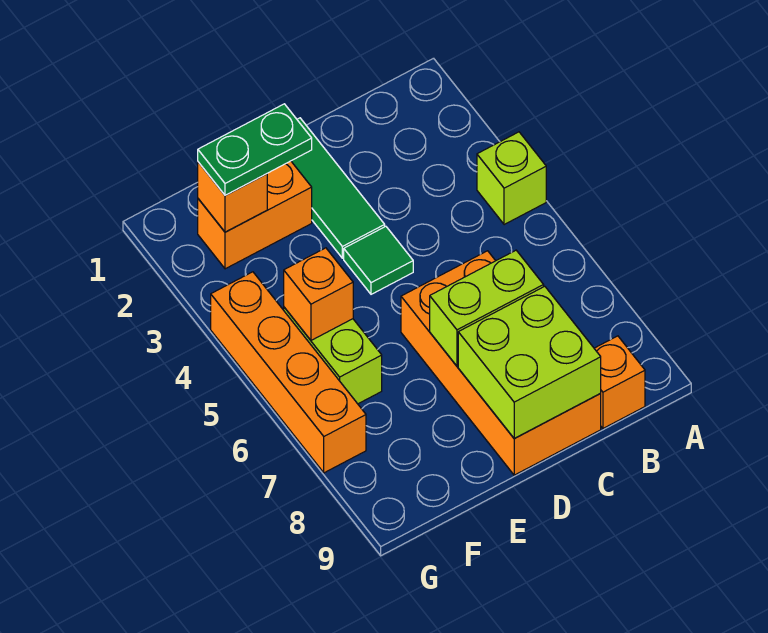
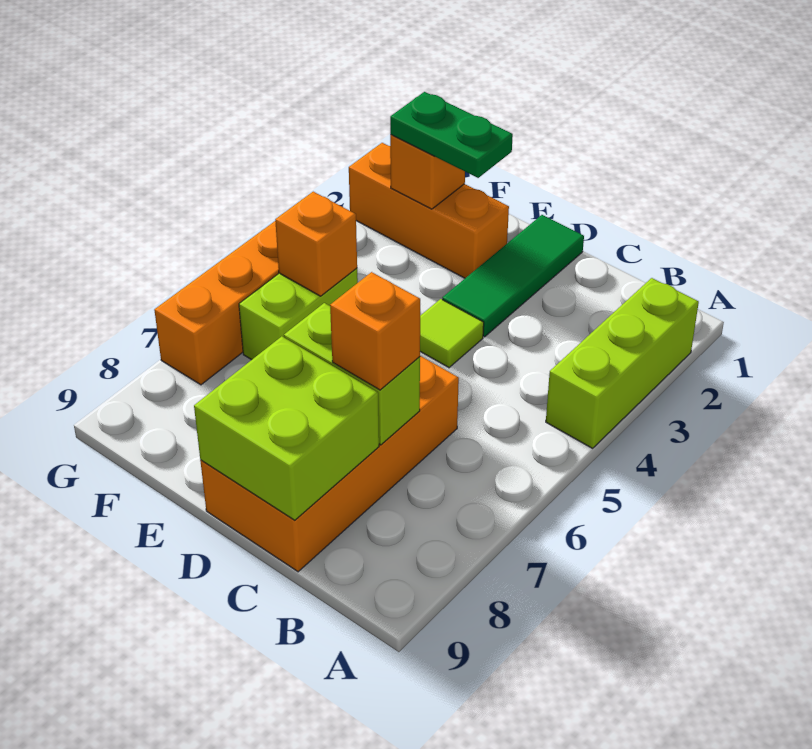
lime 1x1 brick [477,132,546,225] -> lime 1x3 brick [546,278,699,448]
orange 1x1 brick [594,336,645,428] -> orange 1x1 brick moved to [330,272,420,390]
green 1x1 tile [344,226,413,294] -> lime 1x1 tile [420,299,484,368]
orange 1x2 brick [198,161,312,269] -> orange 1x3 brick [349,143,509,278]

